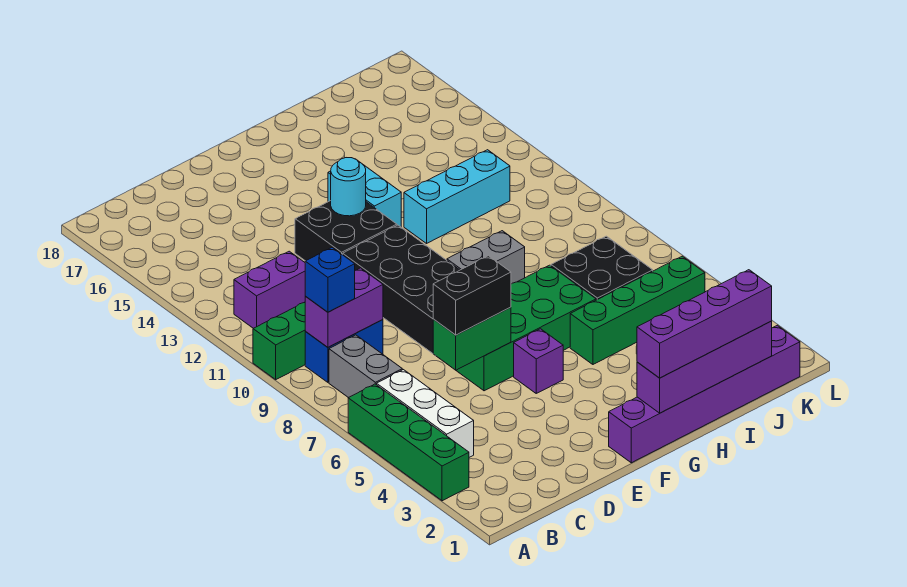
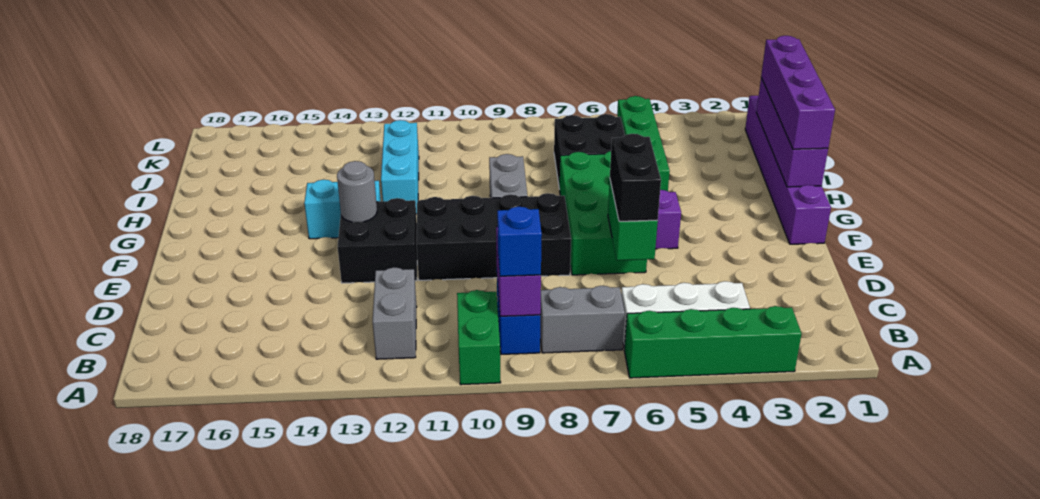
purple 1x2 brick [234,251,305,328] -> grey 1x2 brick [373,267,417,359]
cyan 1x1 round brick [331,158,366,216] -> grey 1x1 round brick [337,161,377,222]

